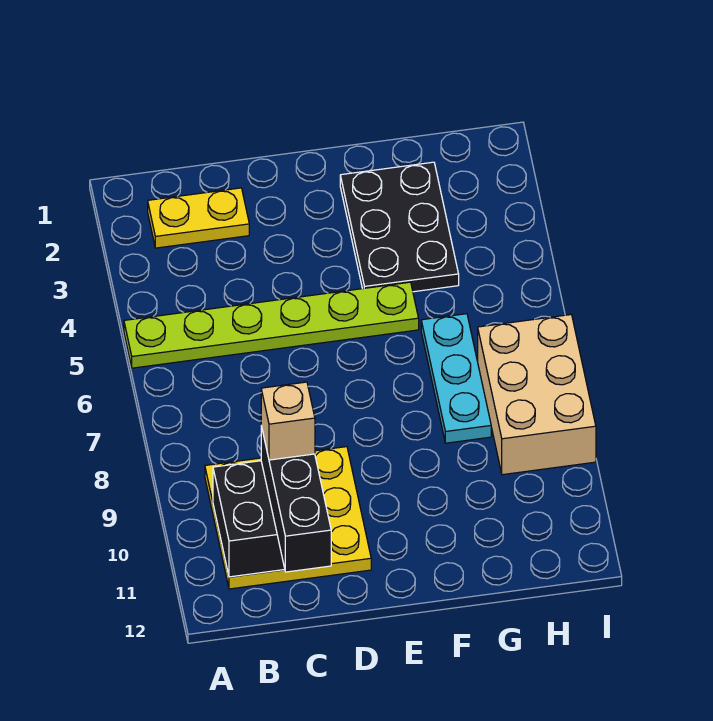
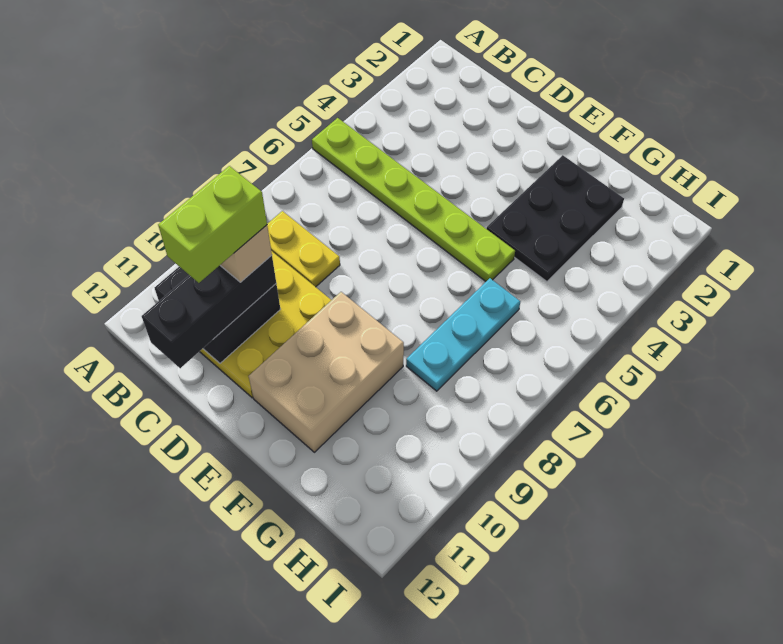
yellow 1x2 plate [148,188,249,248] -> yellow 1x2 plate moved to [267,211,340,287]
none -> lime 1x2 brick [158,166,267,283]
tan 2x3 brick [478,315,596,475] -> tan 2x3 brick moved to [249,292,404,452]

